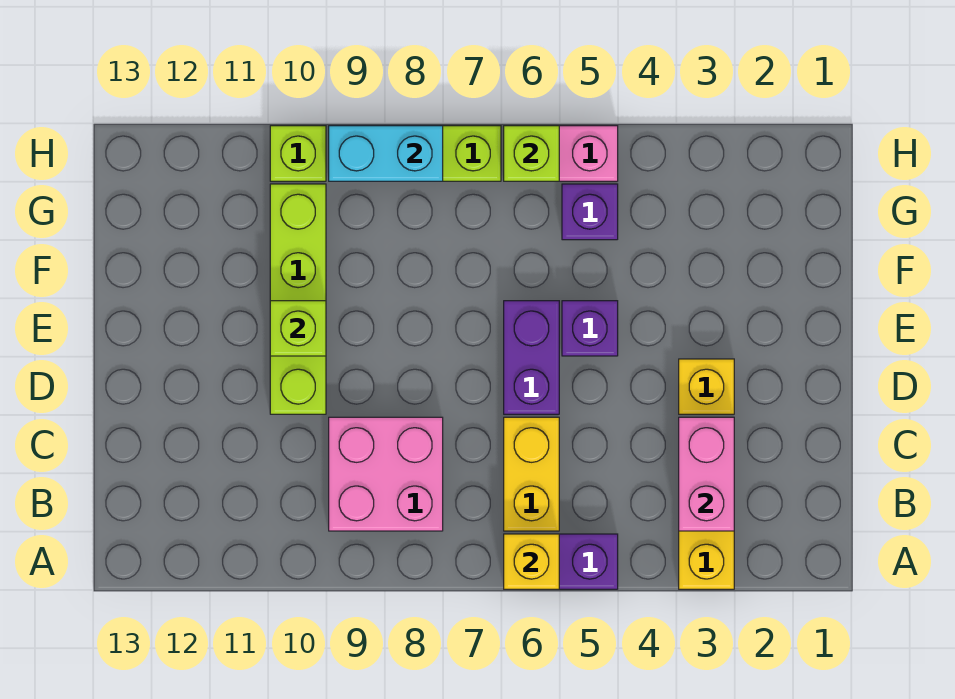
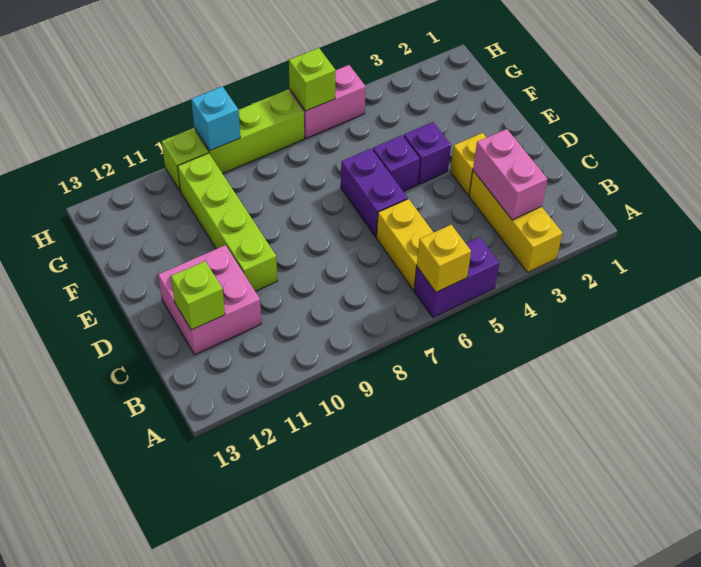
pink 2x2 brick [329,417,443,531] -> pink 2x2 brick moved to [158,245,261,355]
lime 1x1 brick [270,301,326,356] -> lime 1x1 brick moved to [171,261,225,330]
purple 1x1 brick [562,184,618,240] -> purple 1x1 brick moved to [404,122,451,184]
cyan 1x2 brick [329,126,443,181] -> cyan 1x1 brick [191,86,240,151]

